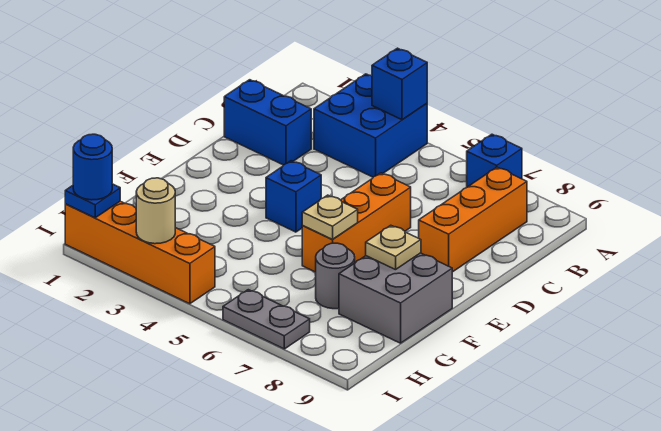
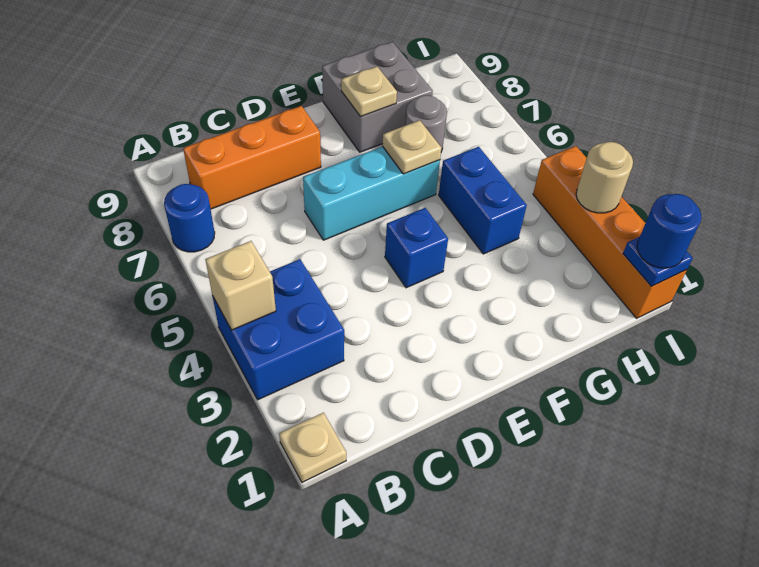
none -> tan 1x1 plate [279,413,346,482]
blue 1x1 brick [372,48,427,120] -> tan 1x1 brick [205,241,276,330]
blue 1x1 brick [467,134,522,187] -> blue 1x1 round brick [164,184,215,252]
blue 1x2 brick [224,80,311,165] -> blue 1x2 brick moved to [439,147,527,254]
orange 1x3 brick [302,173,411,272] -> cyan 1x3 brick [303,146,440,240]
grey 1x2 plate [223,290,310,349] -> none

